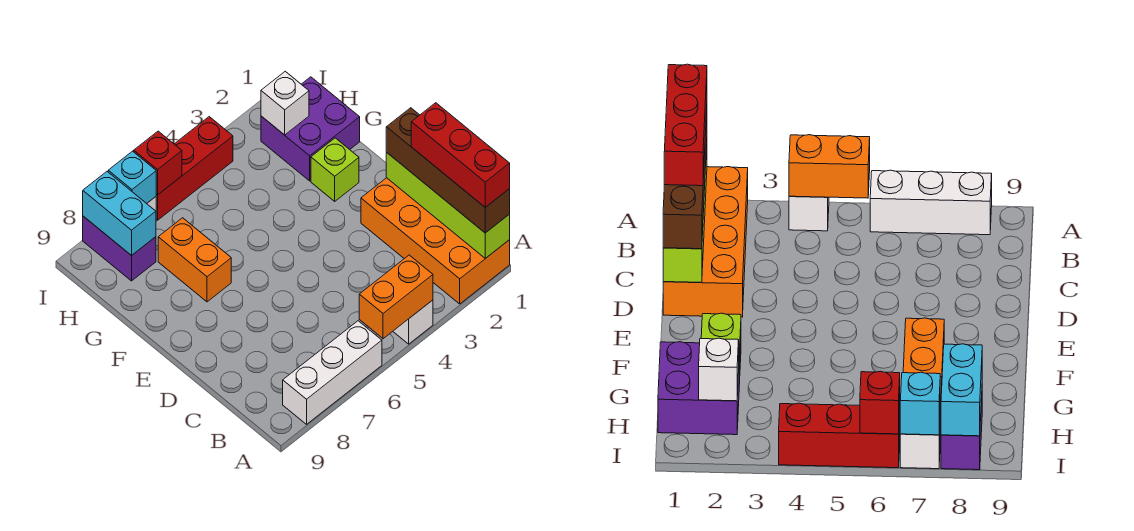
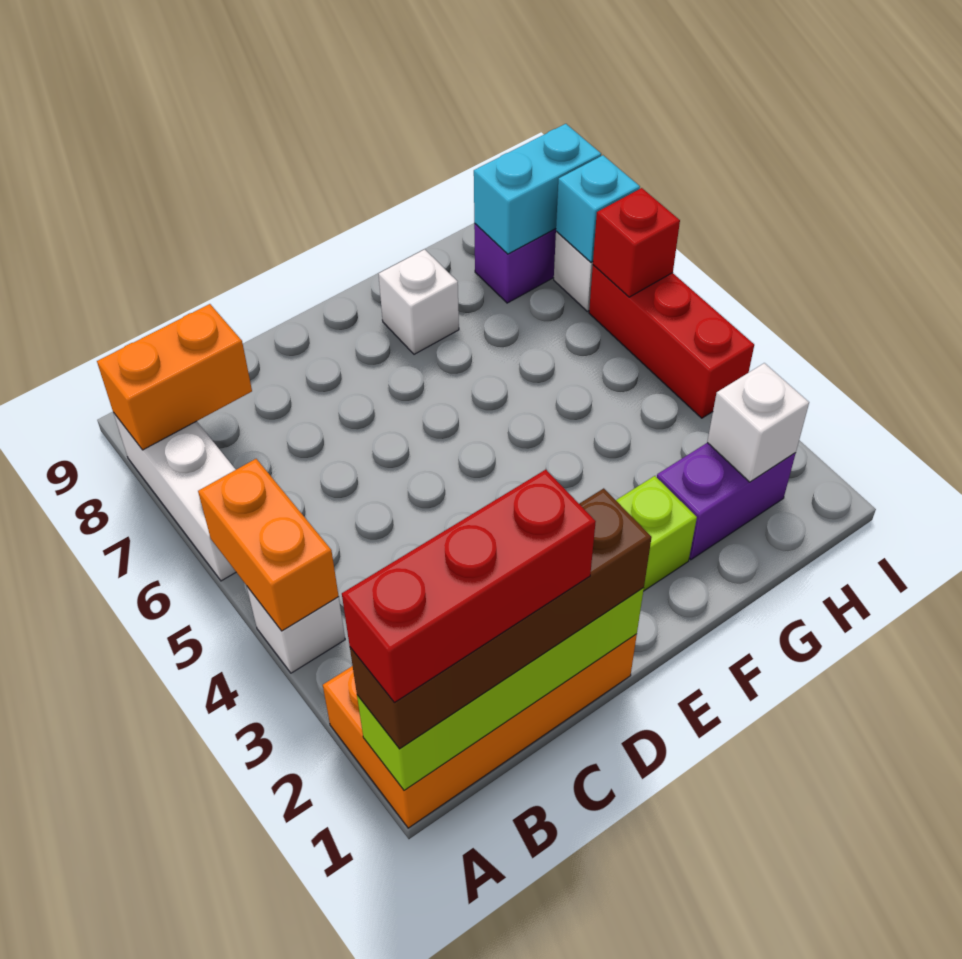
orange 1x2 brick [158,218,231,302] -> orange 1x2 brick moved to [97,304,252,450]
none -> white 1x1 brick [379,249,459,354]
purple 2x2 brick [261,77,360,181] -> purple 1x2 brick [657,443,796,560]

